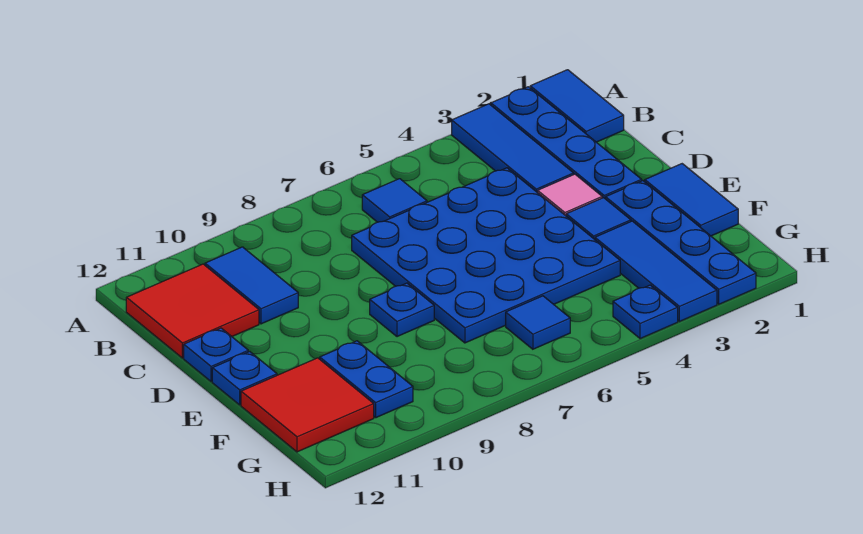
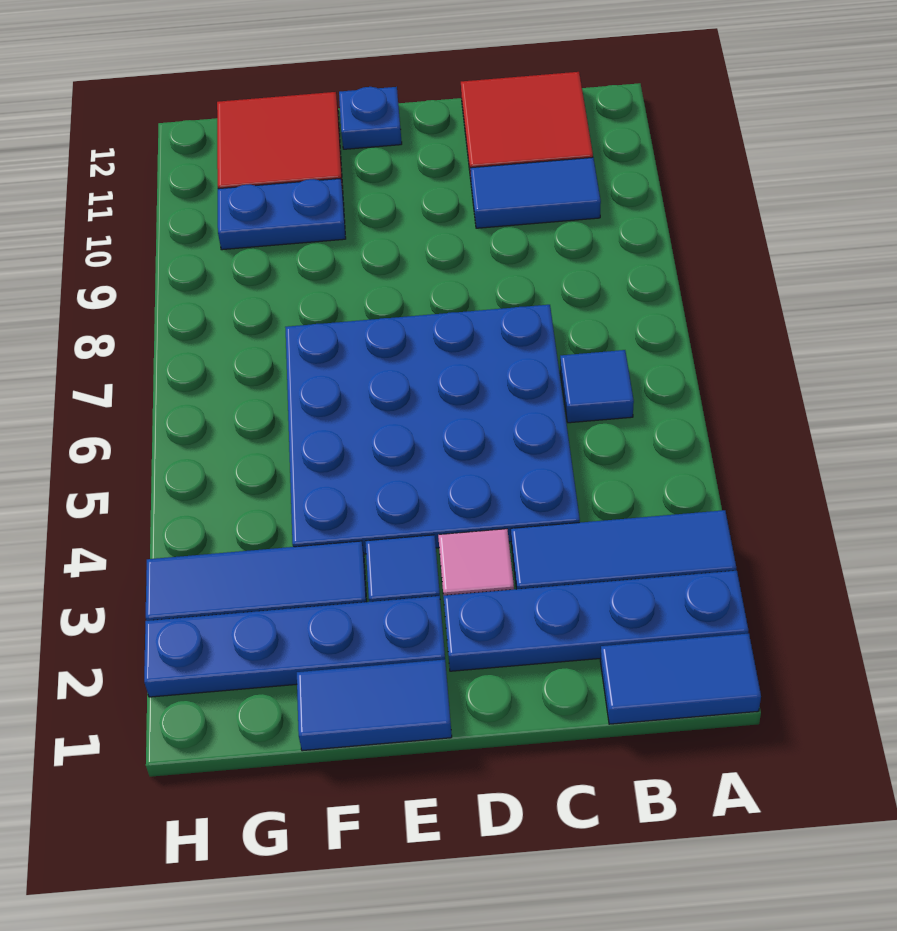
blue 1x1 plate [184,328,248,382] -> none
blue 1x1 plate [370,283,434,337] -> none
blue 1x1 tile [506,296,570,349] -> none
blue 1x1 plate [613,285,678,339] -> none

